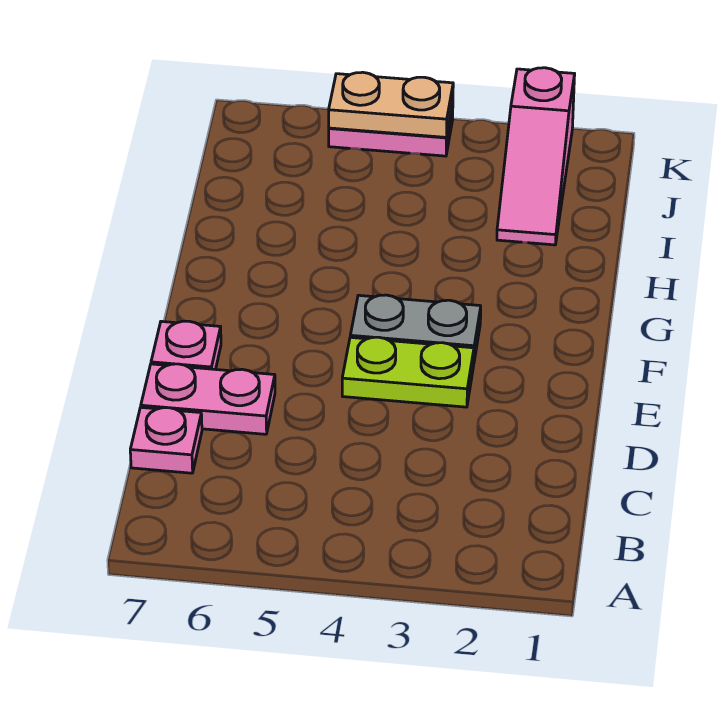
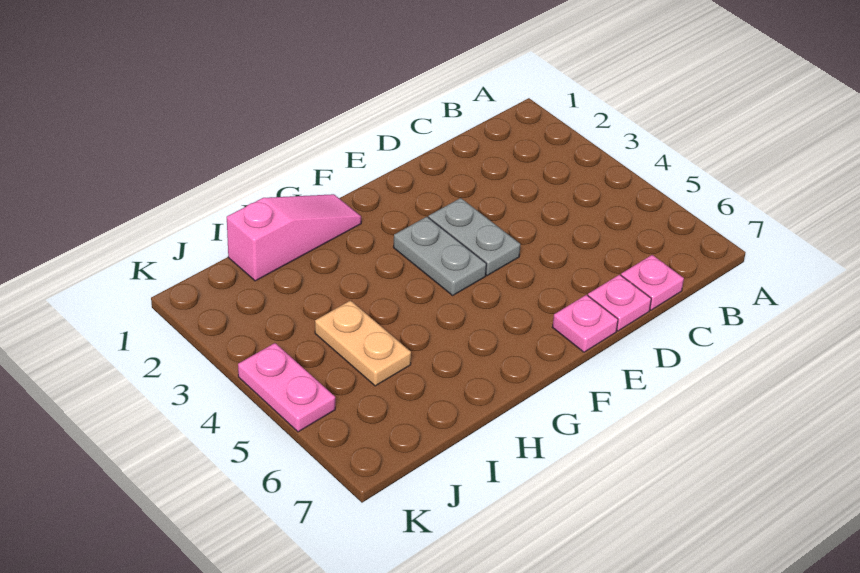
pink 1x2 plate [141,364,275,434] -> pink 1x1 plate [588,275,651,331]
lime 1x2 plate [342,337,474,407] -> grey 1x2 plate [428,198,520,276]
pink 1x3 slope [497,68,575,245] -> pink 1x3 slope moved to [227,194,361,281]
tan 1x2 plate [329,72,453,137] -> tan 1x2 plate moved to [315,301,411,386]

